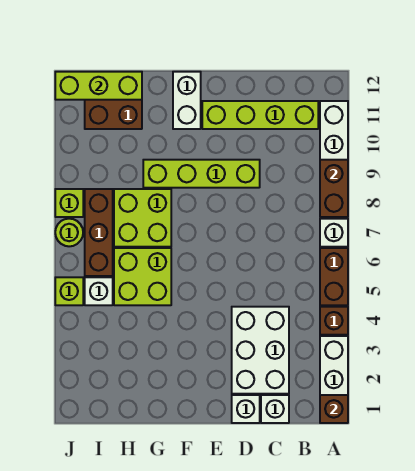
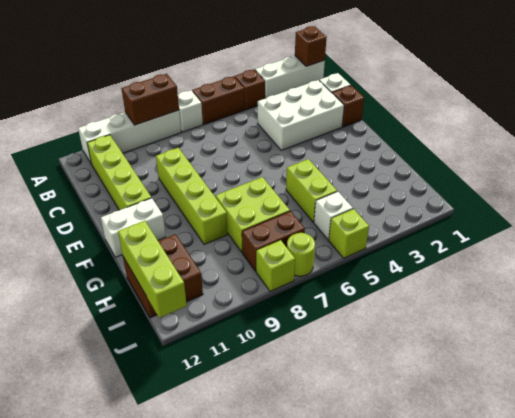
white 1x1 brick [232,395,260,423] -> brown 1x1 brick [332,85,364,127]
lime 2x2 brick [114,248,171,305] -> lime 1x2 brick [286,159,337,222]
brown 1x3 brick [85,189,113,276] -> brown 1x2 brick [242,211,305,271]

